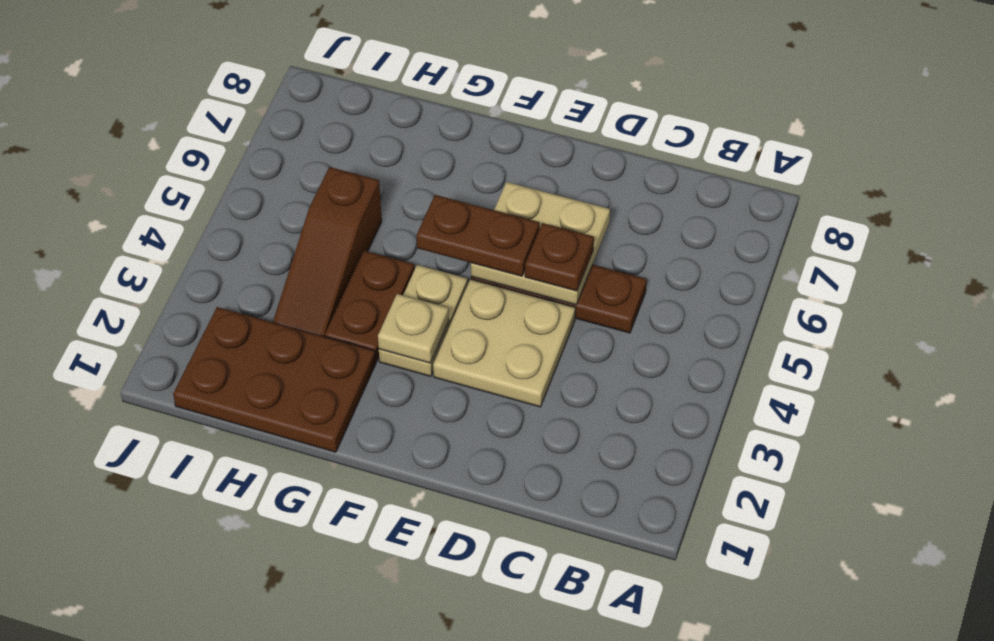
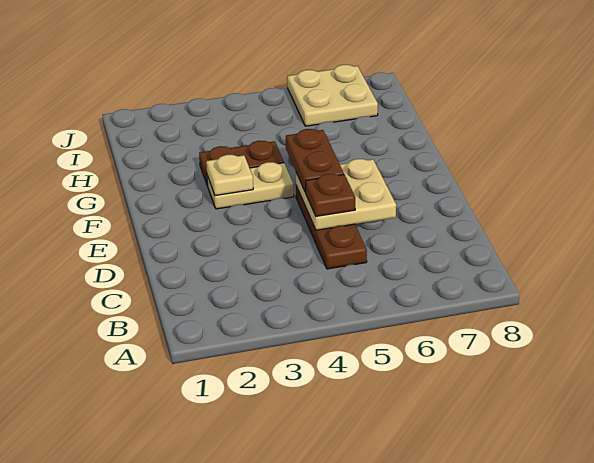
tan 2x2 plate [433,279,576,407] -> tan 2x2 plate moved to [287,65,378,126]
brown 2x3 plate [173,307,376,452] -> none
brown 1x3 slope [273,167,382,337] -> none

